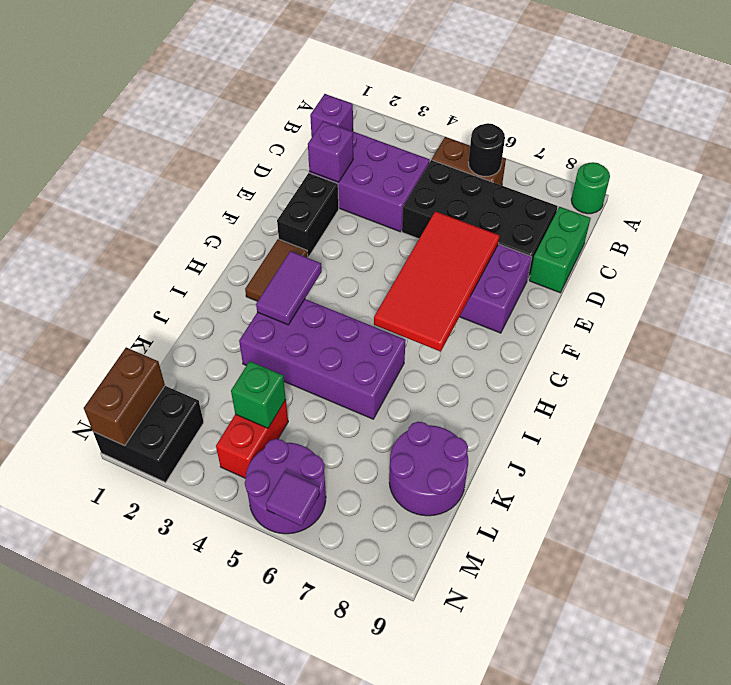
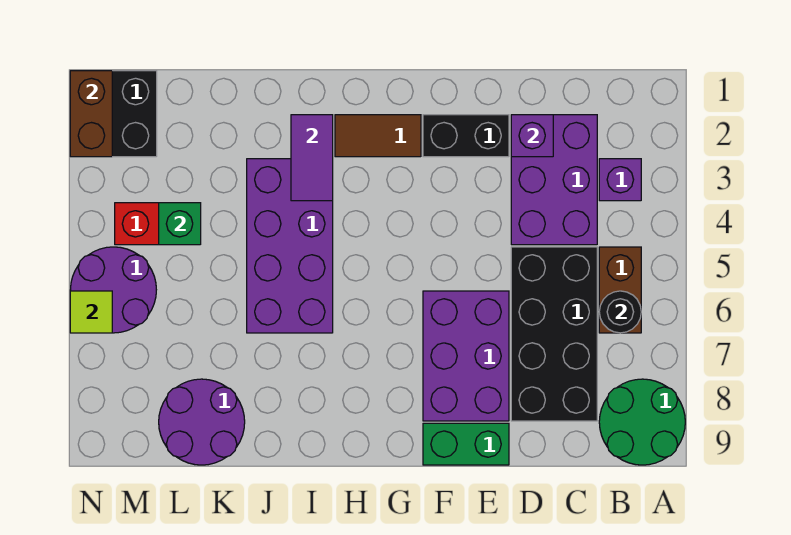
green 1x1 round brick [571,162,610,214] -> green 2x2 round brick [599,379,685,465]
purple 1x1 brick [310,94,353,137] -> purple 1x1 brick moved to [599,159,641,201]
green 1x2 brick [529,207,591,293] -> green 1x2 brick moved to [423,423,509,465]
red 2x4 tile [374,211,500,352] -> none
purple 1x2 tile [256,251,322,325] -> purple 1x2 tile turned to [291,115,333,201]
brown 1x2 brick [84,347,165,446] -> brown 1x2 brick turned to [70,71,112,157]
purple 1x1 tile [266,472,320,526] -> lime 1x1 tile [70,291,112,333]

